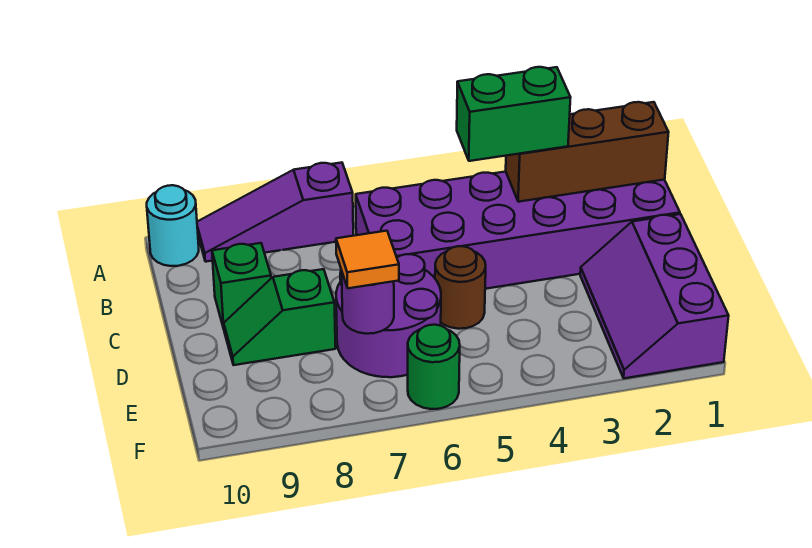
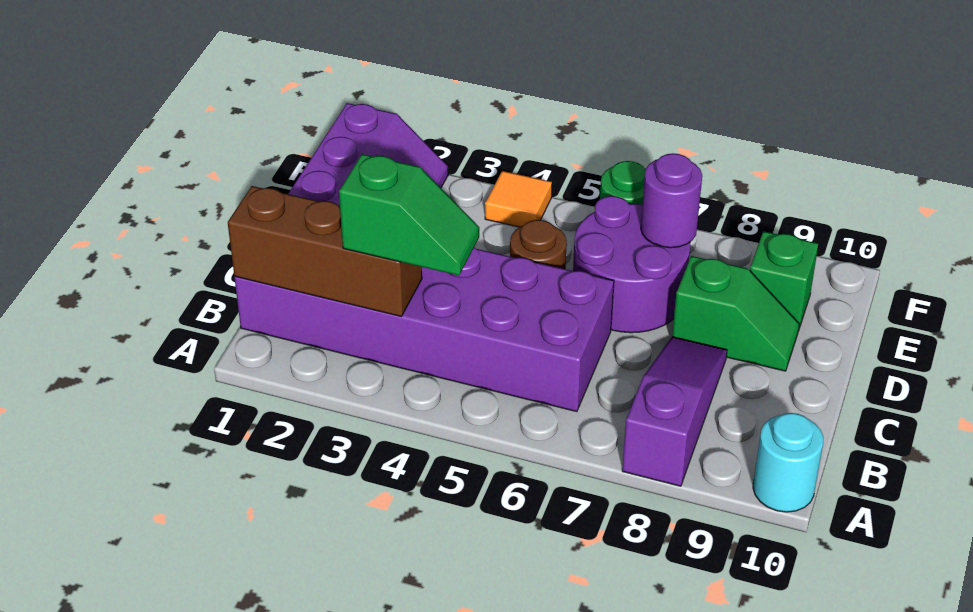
purple 1x3 slope [197,163,353,262] -> purple 1x3 slope turned to [622,337,727,486]
green 1x2 brick [457,67,571,161] -> green 1x2 slope [339,154,479,275]
green 1x1 brick [212,243,271,329] -> green 1x1 brick moved to [750,231,818,331]
orange 1x1 tile [336,231,399,288] -> orange 1x1 tile moved to [485,171,552,227]

